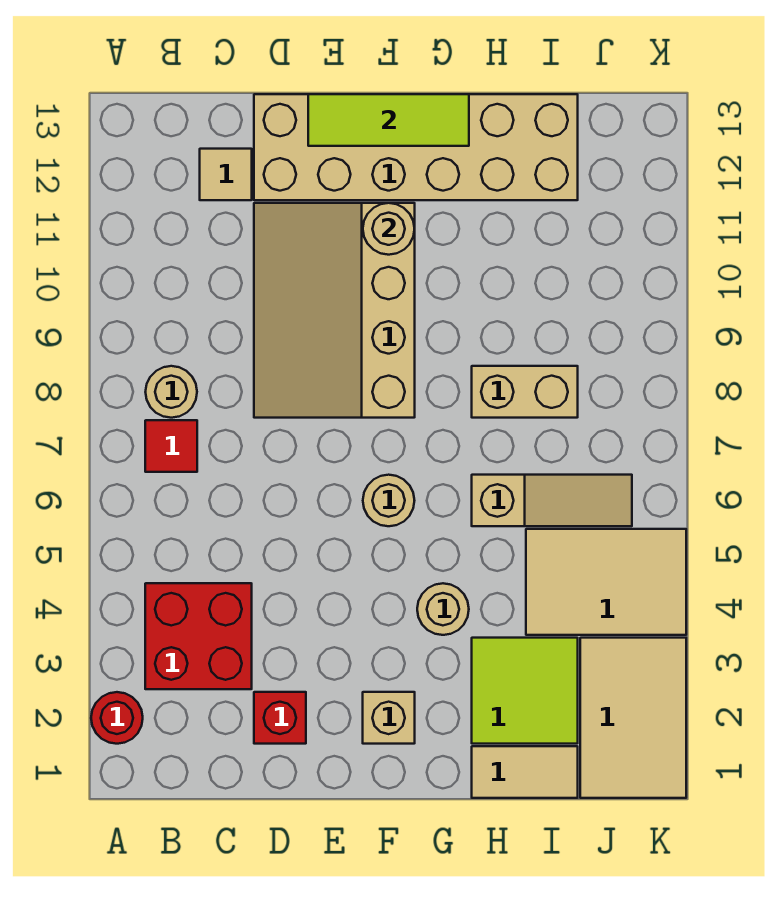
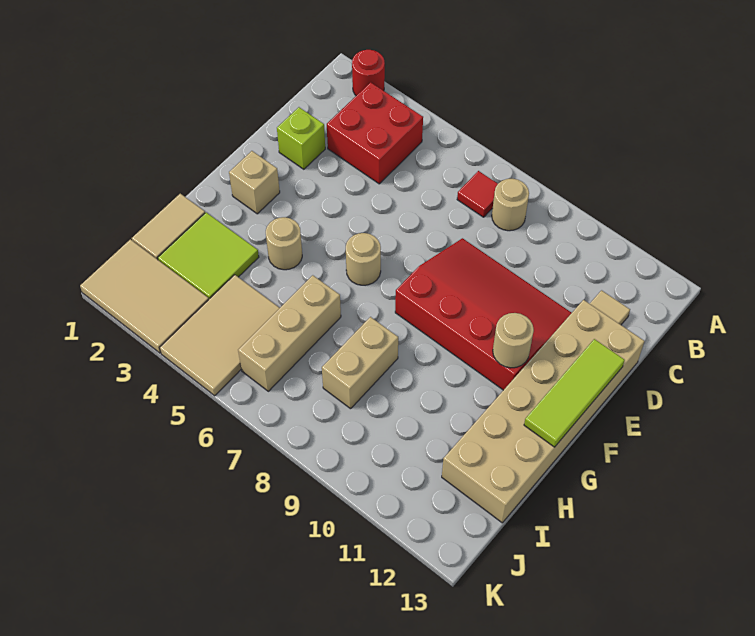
red 1x1 brick [254,692,306,744] -> lime 1x1 brick [277,107,325,169]
tan 3x4 slope [254,203,415,418] -> red 3x4 slope [395,238,571,390]
tan 1x3 slope [472,475,632,526] -> tan 1x3 brick [238,275,341,391]

